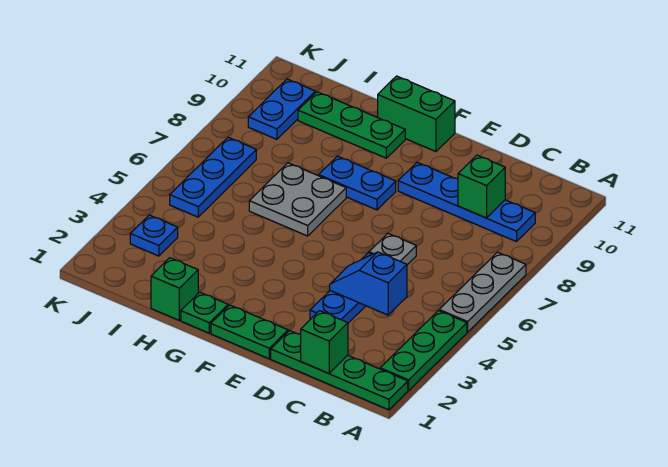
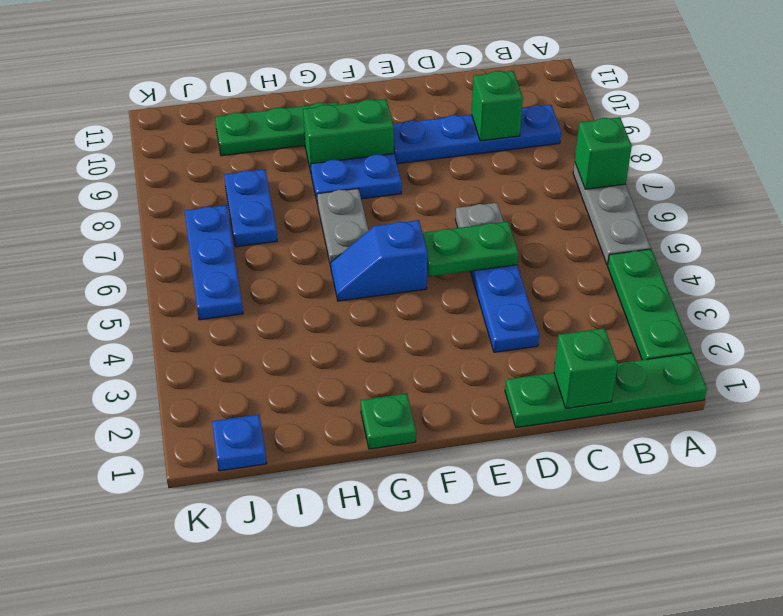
blue 1x2 slope [330,252,407,315] -> blue 1x2 slope moved to [331,220,427,301]
green 1x2 plate [211,305,288,359] -> green 1x2 plate moved to [423,222,518,277]
green 1x2 brick [378,76,455,152] -> green 1x2 brick moved to [303,99,394,172]
grey 2x2 plate [249,163,346,236] -> grey 1x2 plate [317,189,369,267]
green 1x1 brick [151,258,198,320] -> green 1x1 brick moved to [575,117,632,189]
blue 1x1 plate [130,215,178,256] -> blue 1x1 plate moved to [212,414,267,471]
blue 1x2 plate [248,79,315,139] -> blue 1x2 plate moved to [224,169,277,247]

